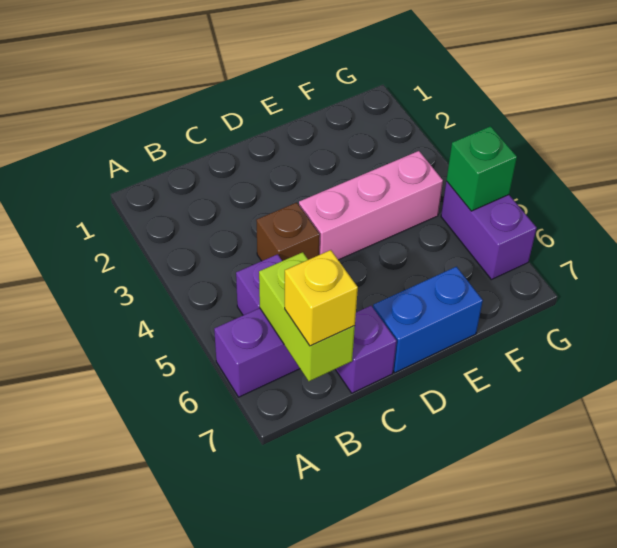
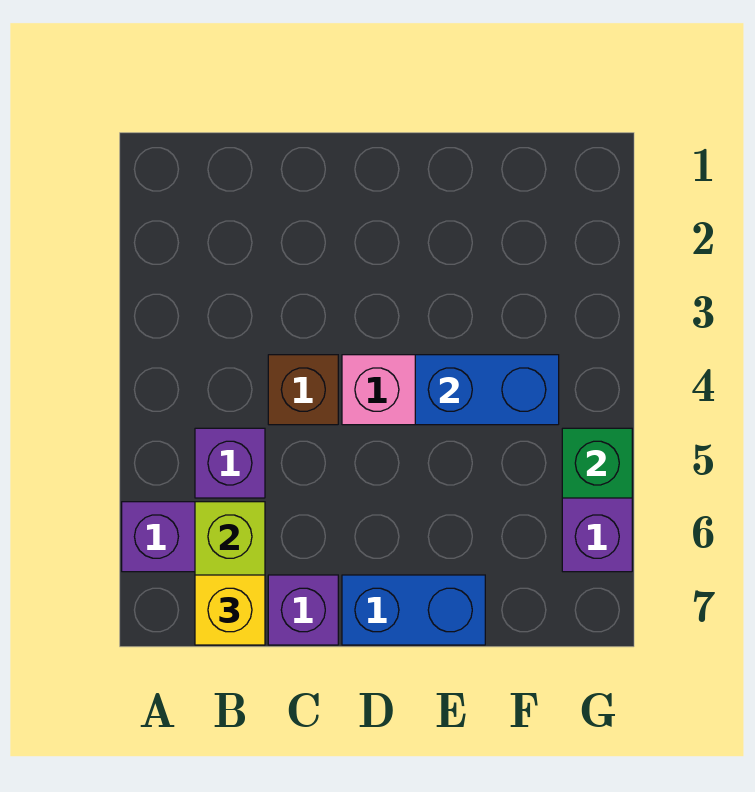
none -> blue 1x2 brick [415,355,559,425]

